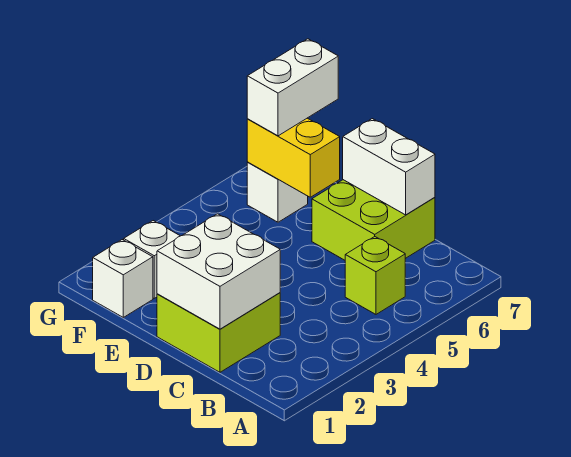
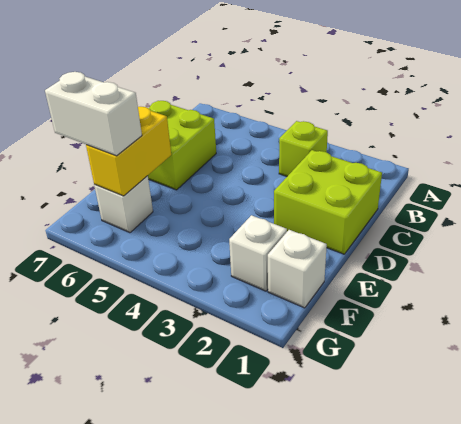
lime 1x1 brick [345,237,405,314] -> lime 1x1 brick moved to [279,121,328,176]
white 2x2 brick [157,214,280,329] -> none
white 1x2 brick [343,119,435,215] -> none

